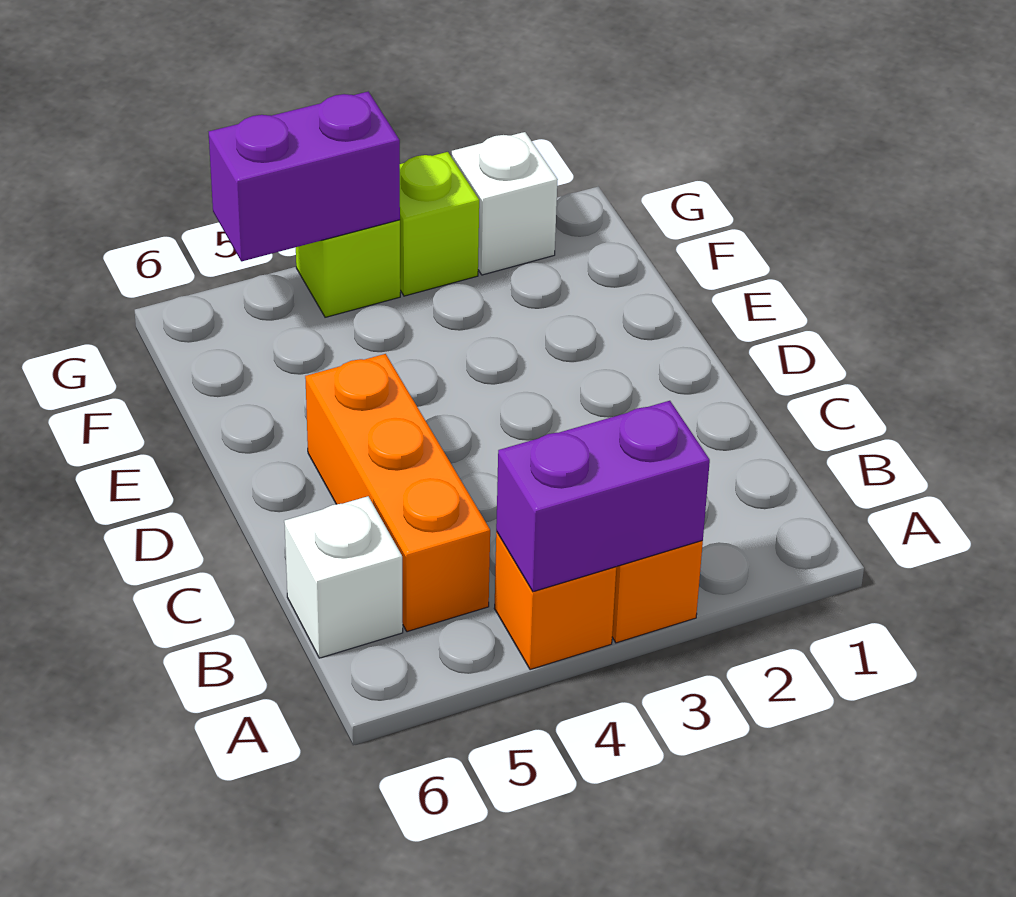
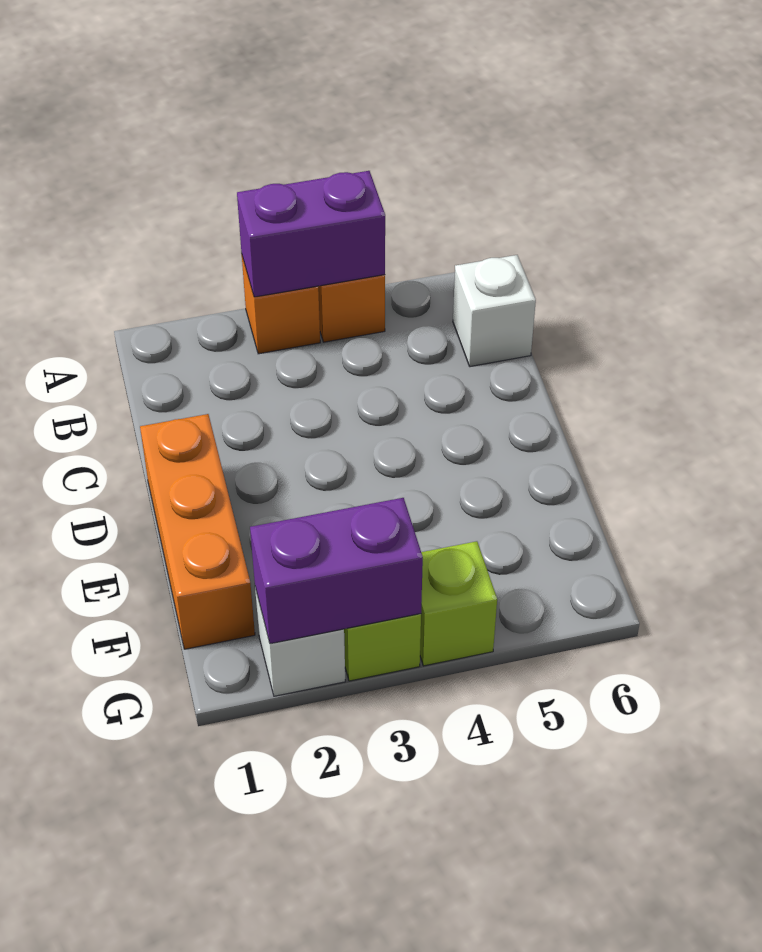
orange 1x3 brick [305,354,490,632] -> orange 1x3 brick moved to [140,414,255,649]
purple 1x2 brick [209,92,400,261] -> purple 1x2 brick moved to [250,498,423,644]

